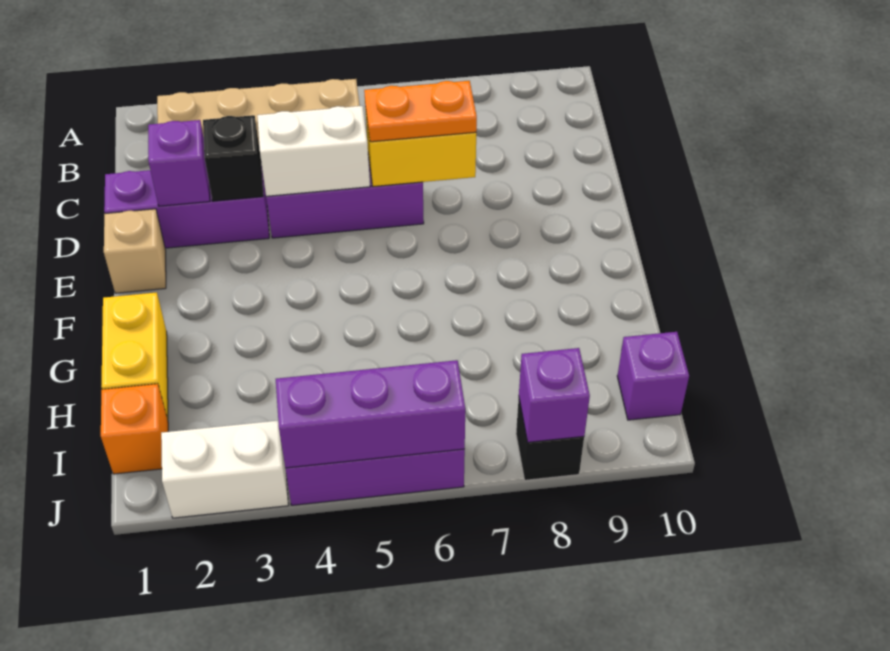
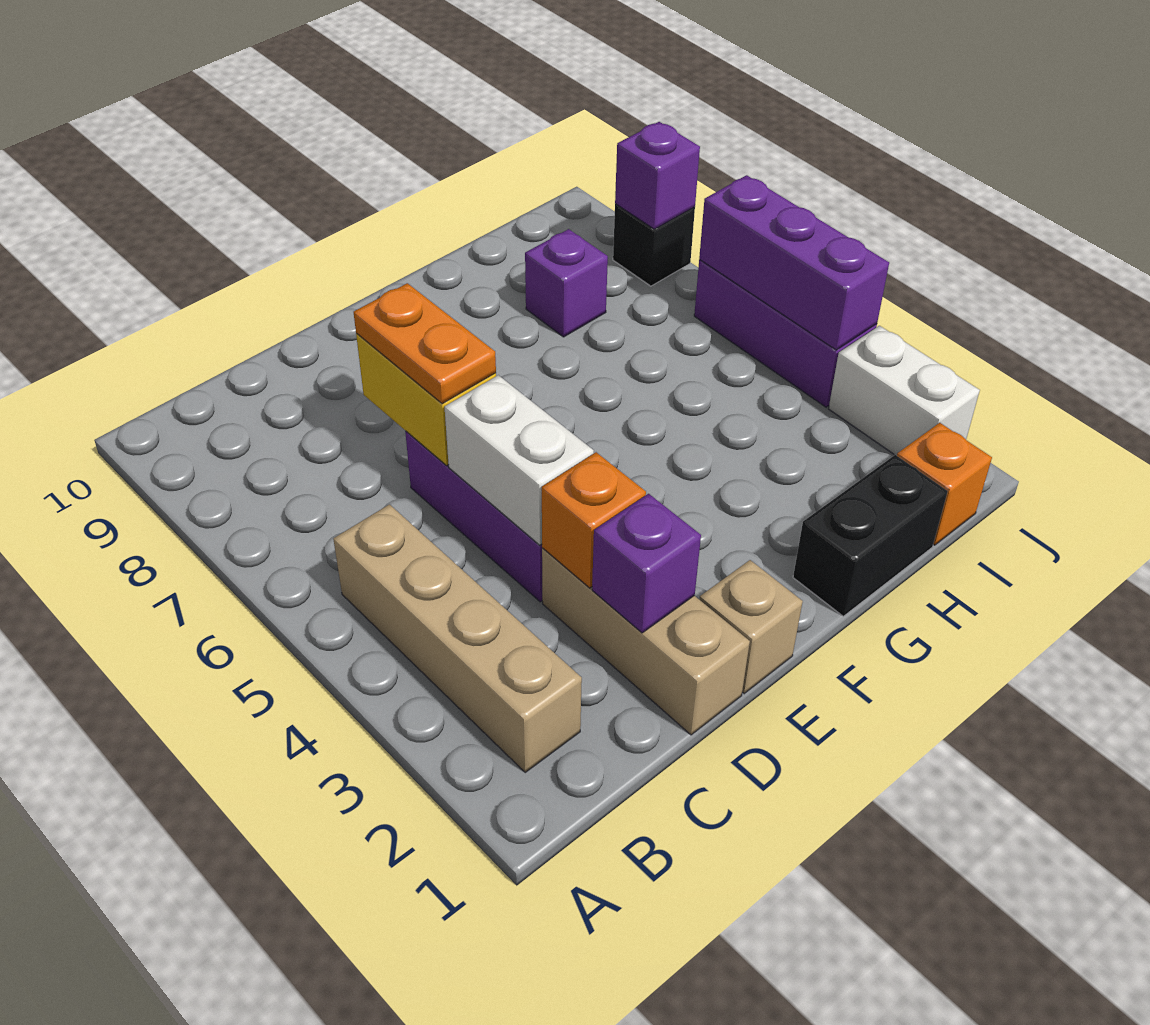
purple 1x3 brick [104,164,269,248] -> tan 1x3 brick [542,548,750,735]
black 1x1 brick [203,115,264,201] -> orange 1x1 brick [542,452,646,588]
yellow 1x2 brick [101,292,168,420] -> black 1x2 brick [793,455,948,616]
purple 1x1 brick [617,332,689,420] -> purple 1x1 brick moved to [525,229,608,337]

